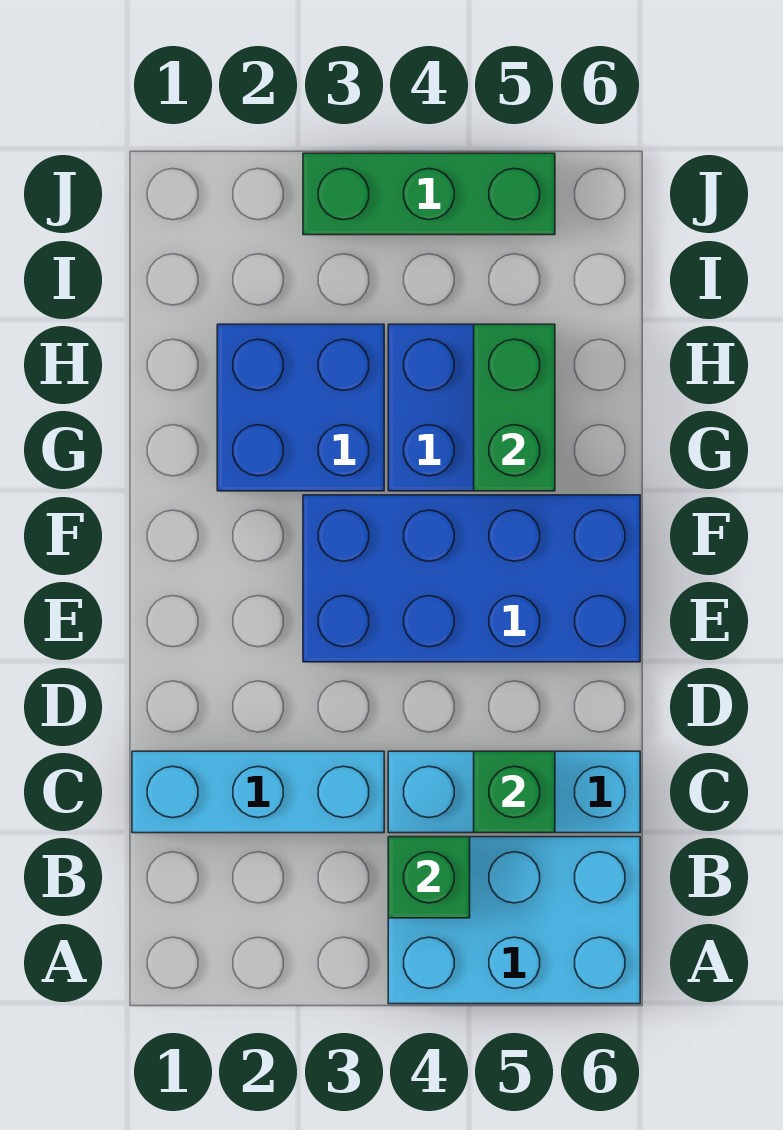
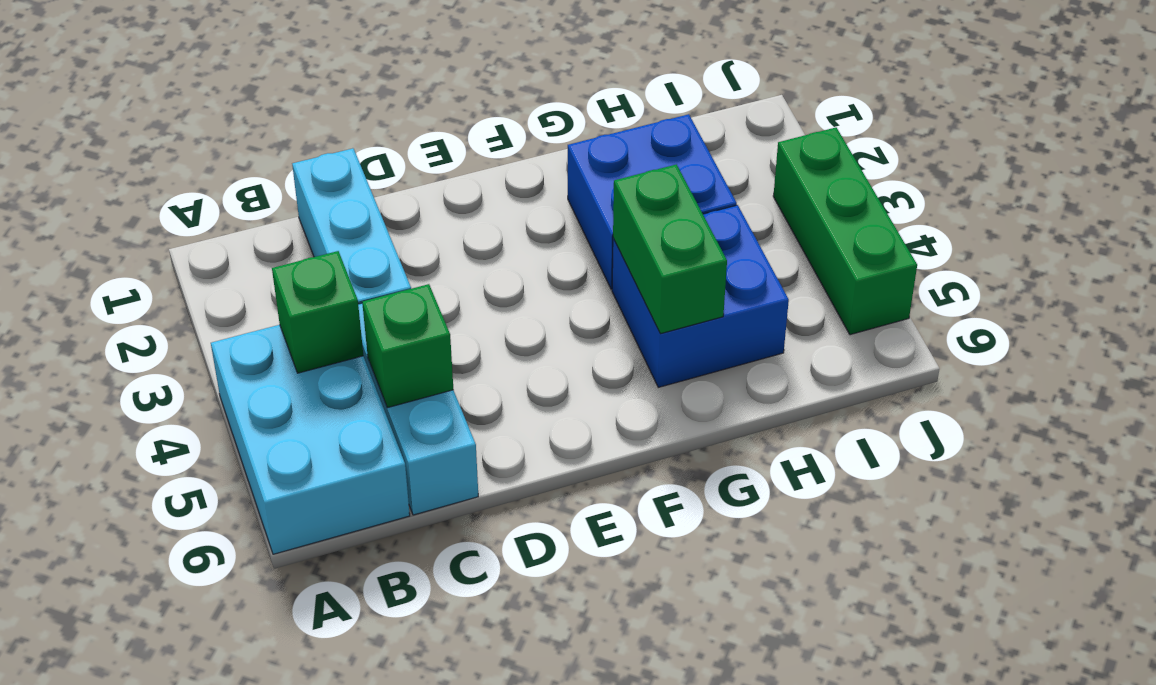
blue 2x4 brick [303,495,640,662] -> none
green 1x2 brick [474,324,555,491] -> green 1x2 brick turned to [613,164,727,334]

